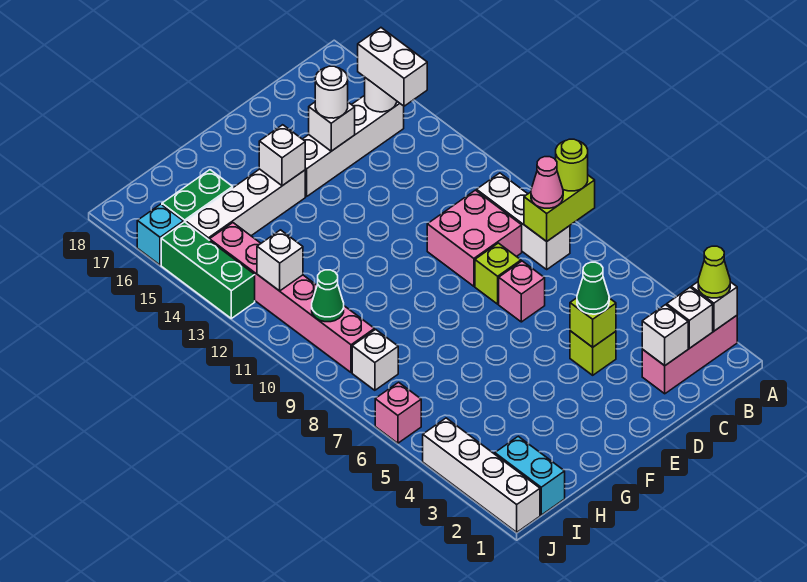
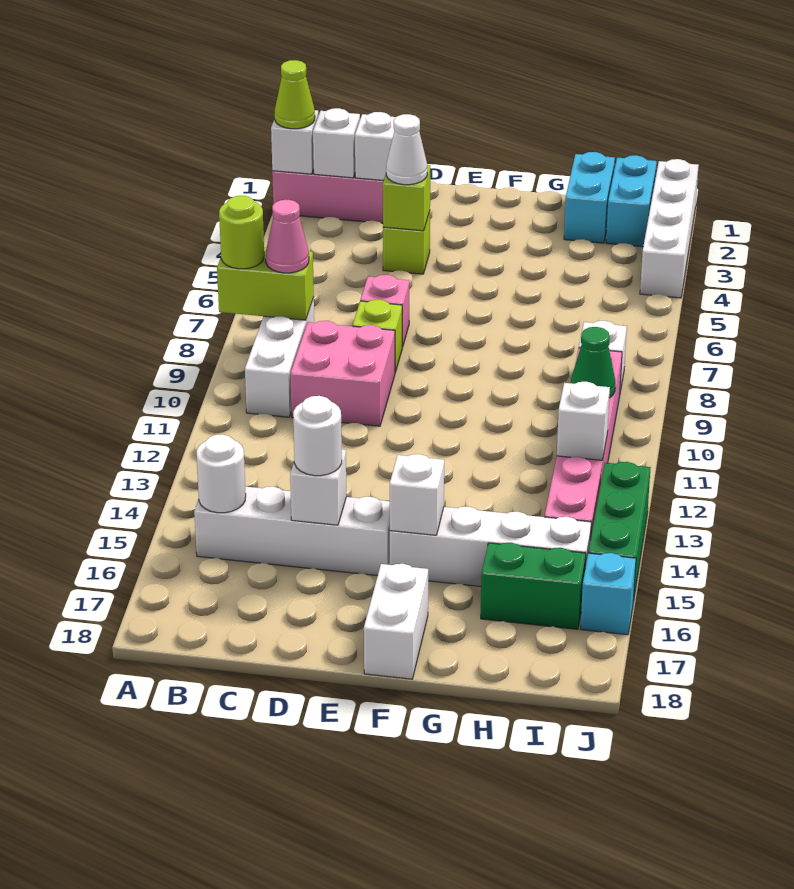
white 1x2 brick [358,28,427,106] -> white 1x2 brick moved to [364,564,428,679]
green 1x1 cone [577,262,609,314] -> white 1x1 cone [386,114,427,185]
none -> cyan 1x2 brick [564,152,615,243]
pink 1x1 brick [375,382,421,443] -> none

